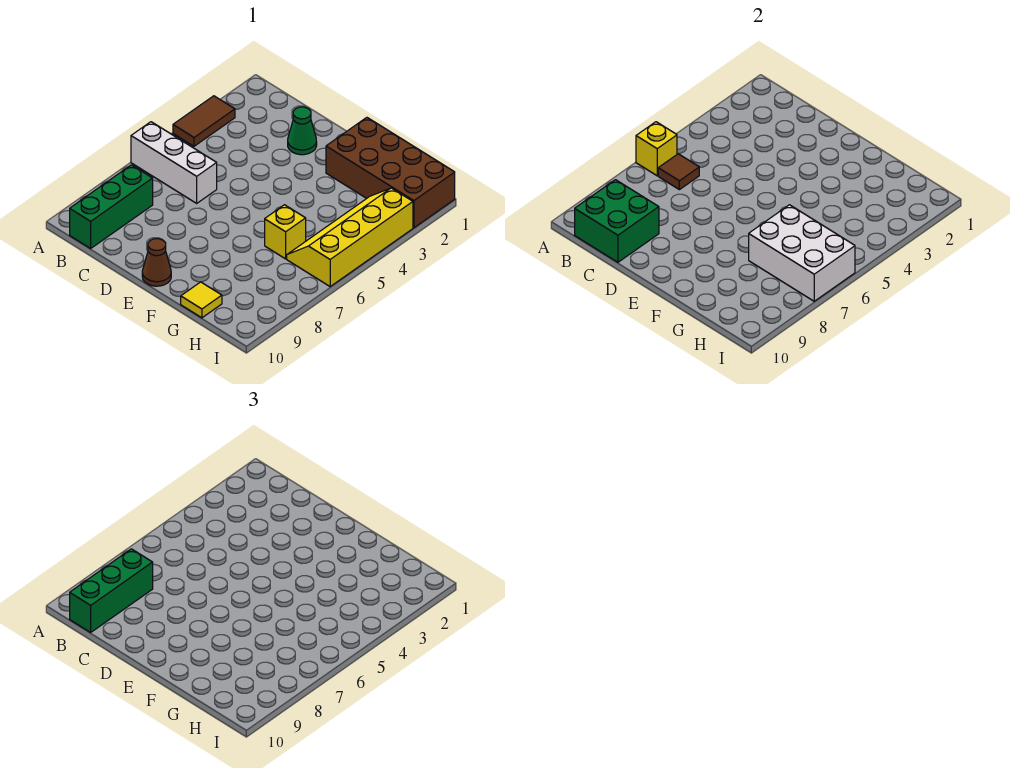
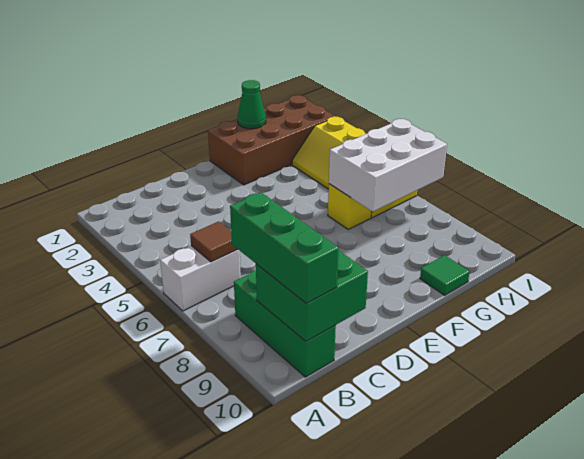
brown 1x2 tile [173,96,235,146] -> none
white 1x3 brick [131,122,217,203] -> white 1x2 brick [160,246,241,311]
yellow 1x1 brick [636,122,677,176] -> none
green 1x1 cone [288,107,317,155] -> green 1x1 cone moved to [238,80,266,129]
brown 1x1 cone [142,239,171,286] -> none
yellow 1x1 tile [181,282,222,318] -> green 1x1 tile [420,255,470,295]

